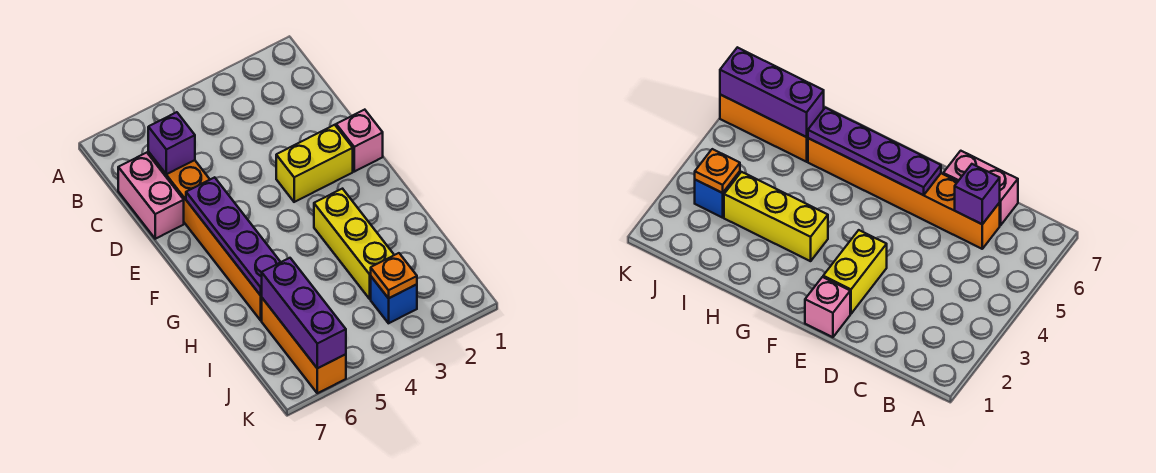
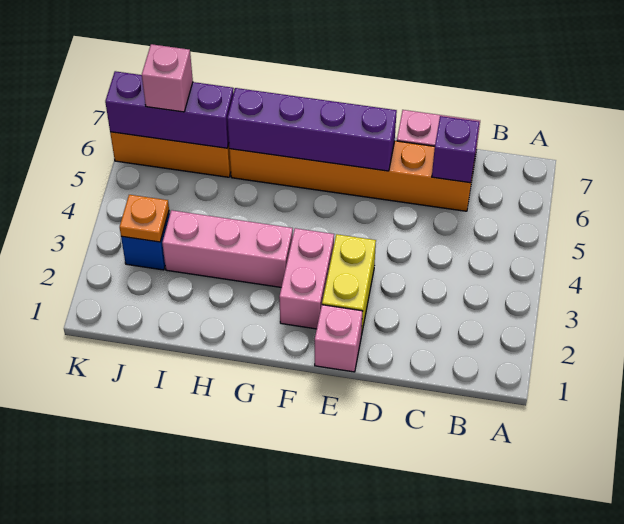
purple 1x4 plate [186,177,280,295] -> purple 1x4 brick [227,88,397,171]
none -> pink 1x2 brick [279,228,334,329]
yellow 1x3 brick [314,189,394,299] -> pink 1x3 brick [162,210,293,287]
none -> pink 1x1 brick [142,44,193,112]

